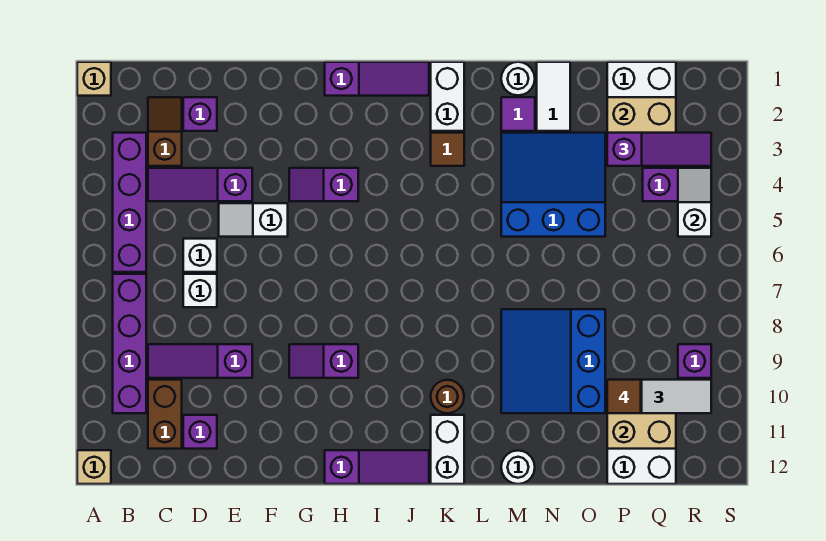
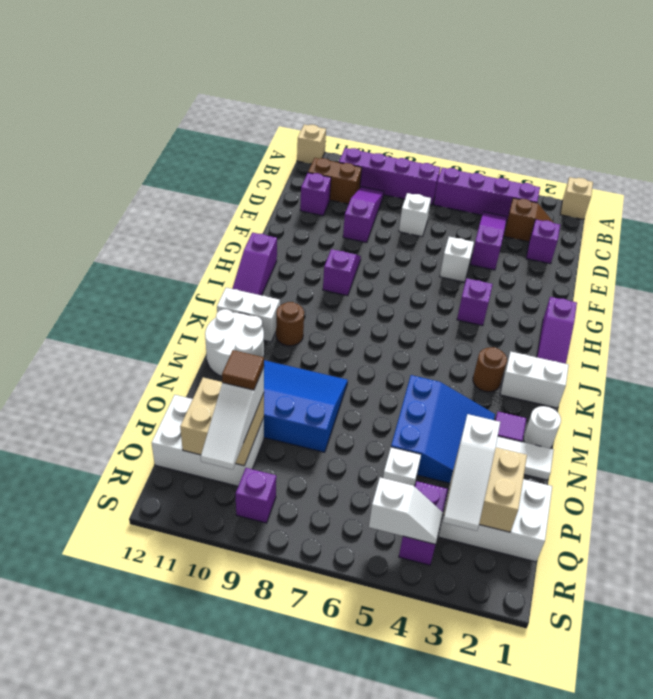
white 1x1 brick [183,239,217,272] -> white 1x1 brick moved to [383,447,421,486]
brown 1x1 tile [431,133,464,166] -> brown 1x1 round brick [473,347,507,392]
white 1x1 round brick [501,451,535,484] -> white 2x2 round brick [205,309,264,376]
purple 1x3 slope [607,133,711,166] -> white 1x3 slope [443,414,500,531]

